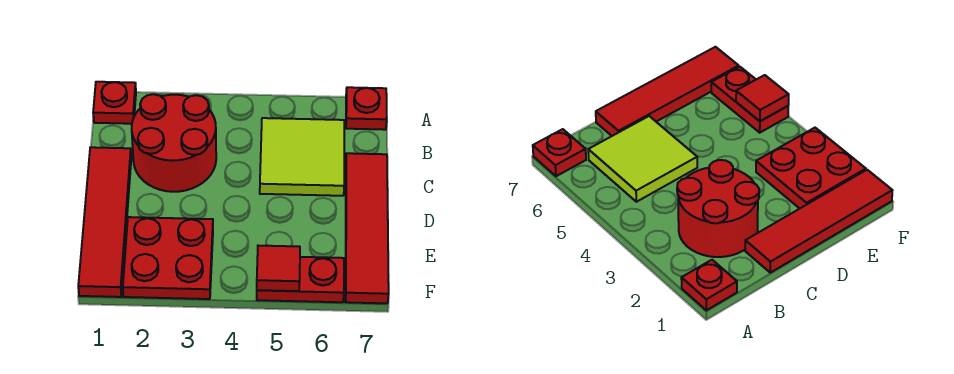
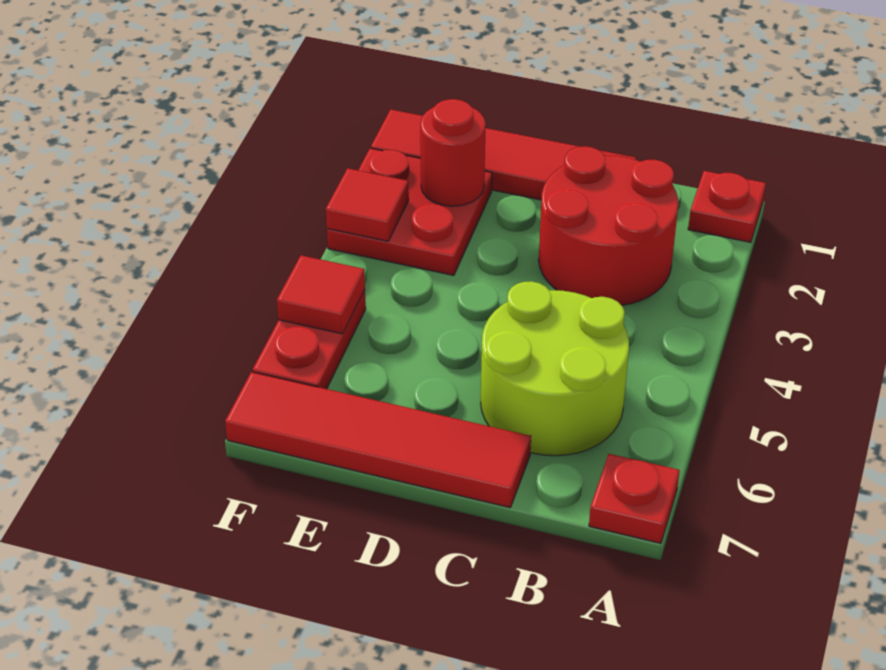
lime 2x2 tile [260,118,344,196] -> lime 2x2 round brick [481,281,629,456]
none -> red 1x1 round brick [420,99,486,206]
none -> red 1x1 tile [326,168,409,241]

